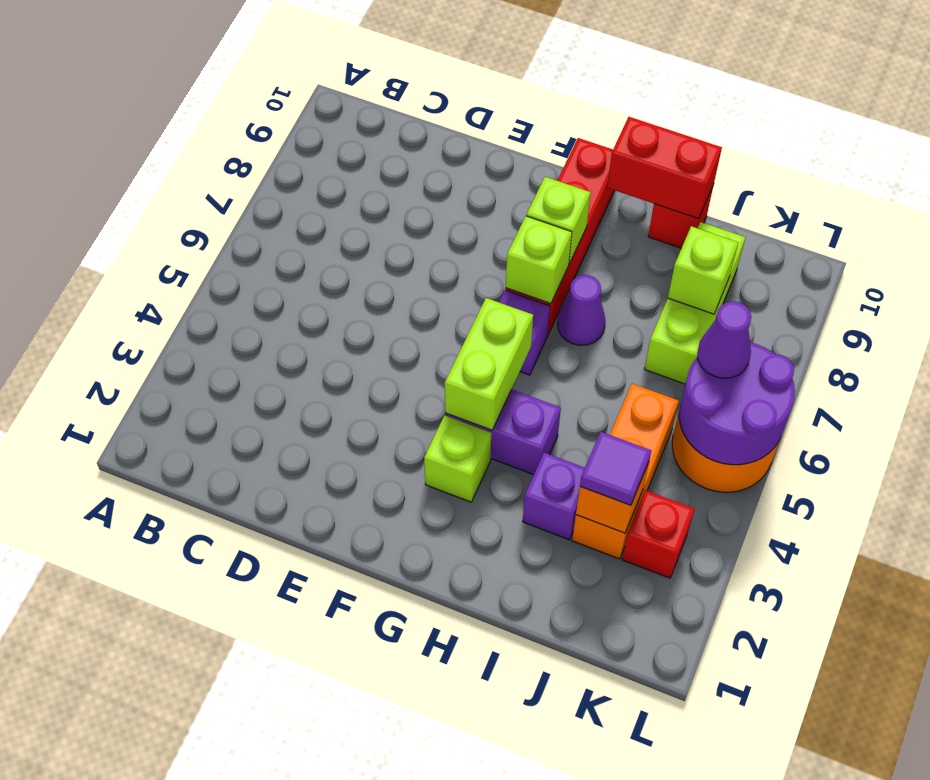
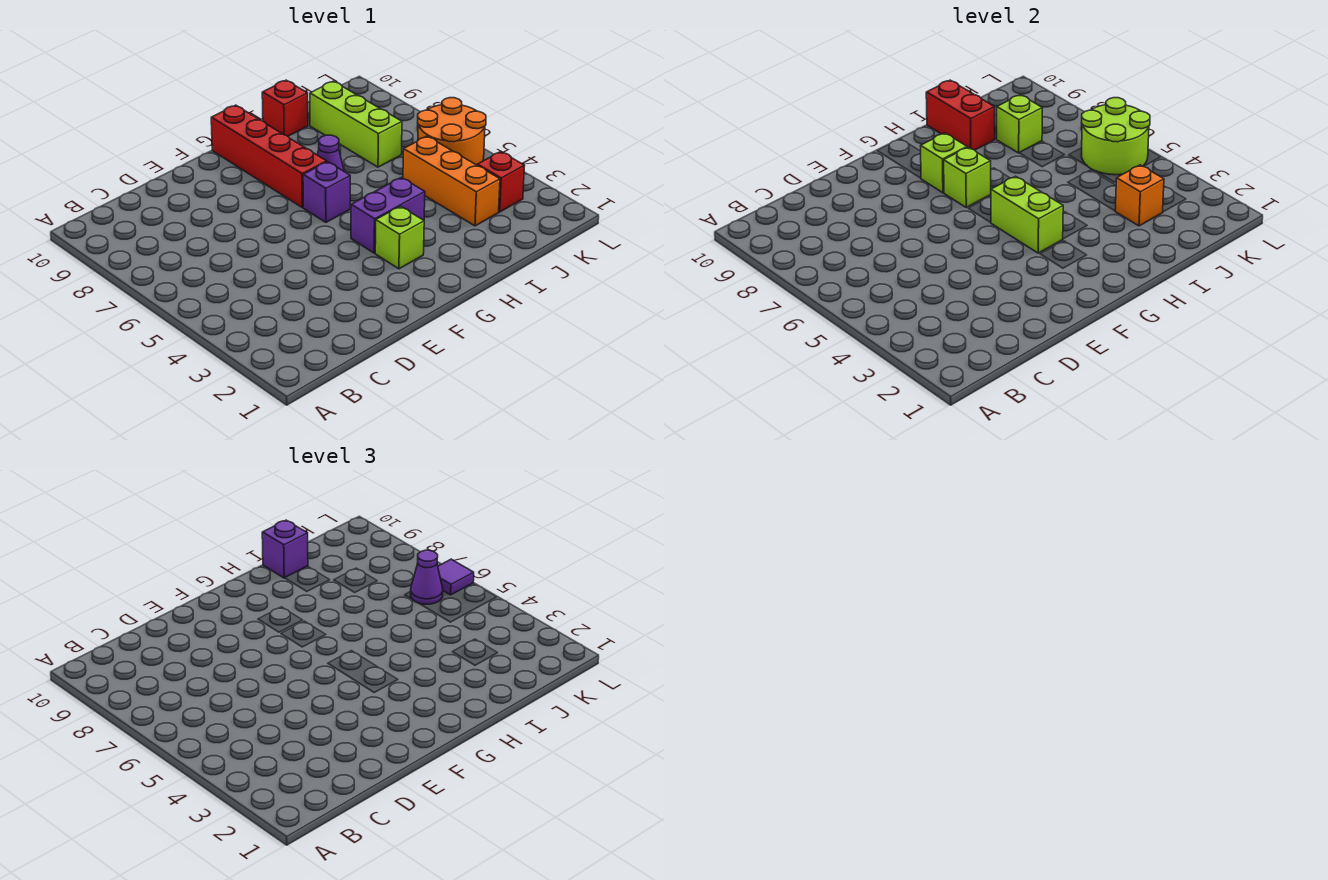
red 1x2 brick [607,117,722,219] -> red 1x2 brick turned to [926,80,995,150]
purple 1x1 brick [523,453,585,540] -> purple 1x1 brick moved to [262,520,308,578]
purple 1x1 tile [580,432,651,505] -> purple 1x1 tile moved to [438,559,474,595]
purple 2x2 round brick [679,342,795,465] -> lime 2x2 round brick [1082,98,1150,175]

